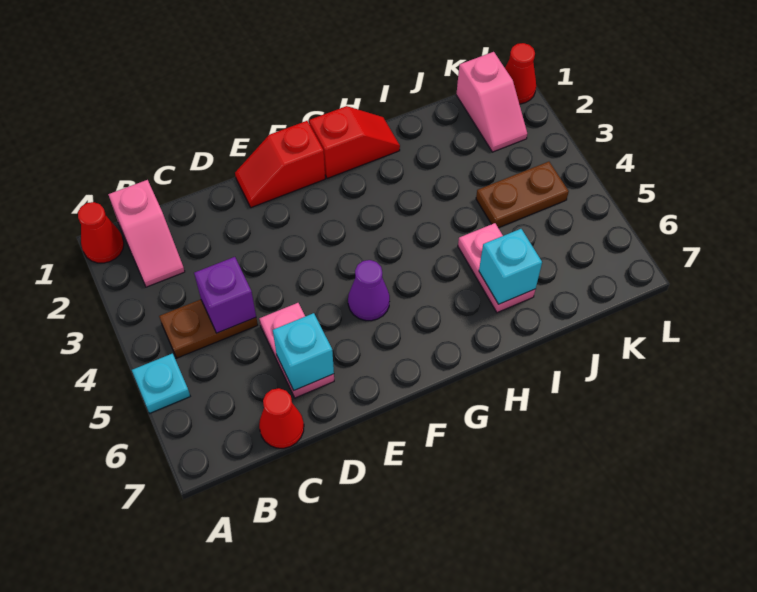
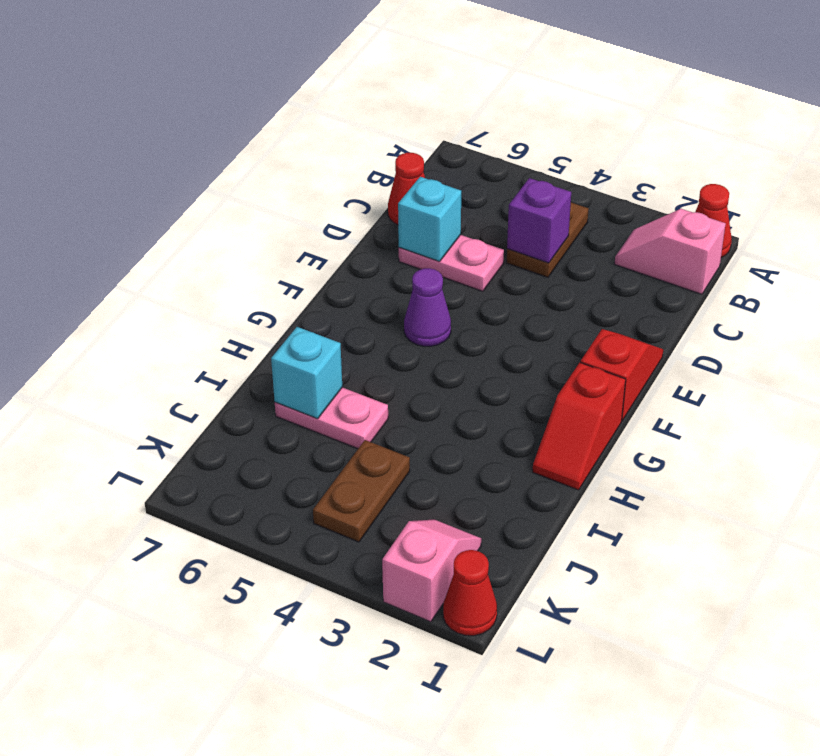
cyan 1x1 plate [132,354,190,413] -> none
pink 1x2 slope [456,52,527,152] -> pink 1x2 slope turned to [382,519,481,622]

